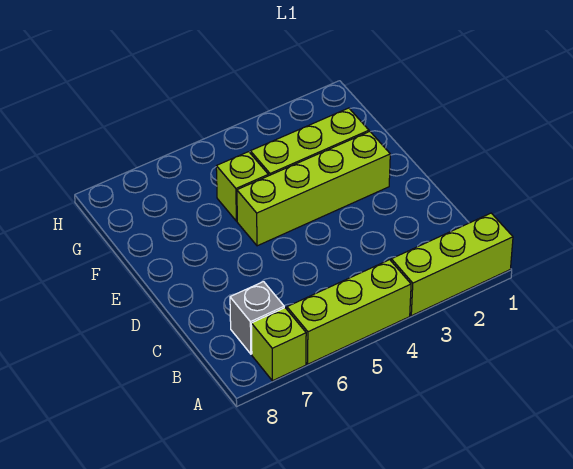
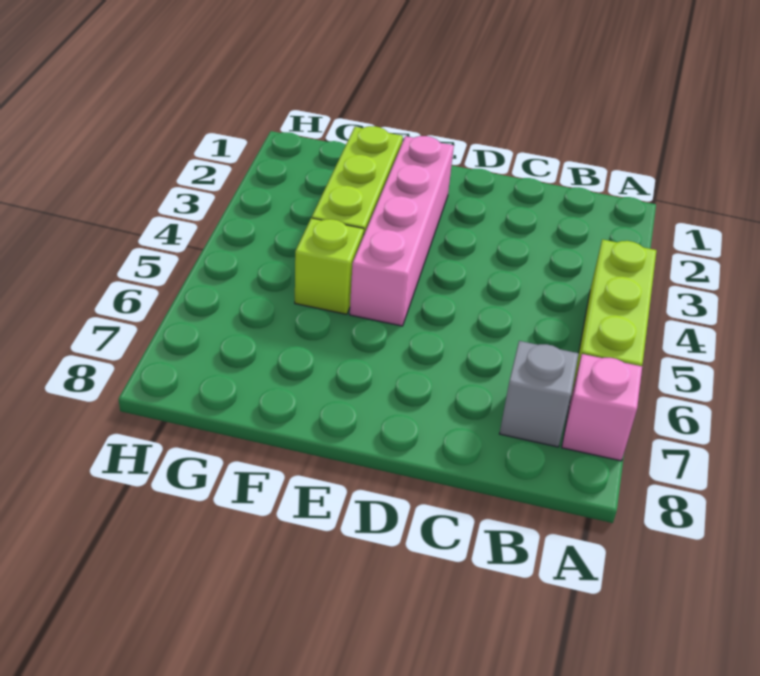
lime 1x3 brick [391,213,513,316] -> none
lime 1x1 brick [251,308,306,381] -> pink 1x1 brick [562,354,642,461]
lime 1x4 brick [237,132,390,246] -> pink 1x4 brick [350,136,454,326]

